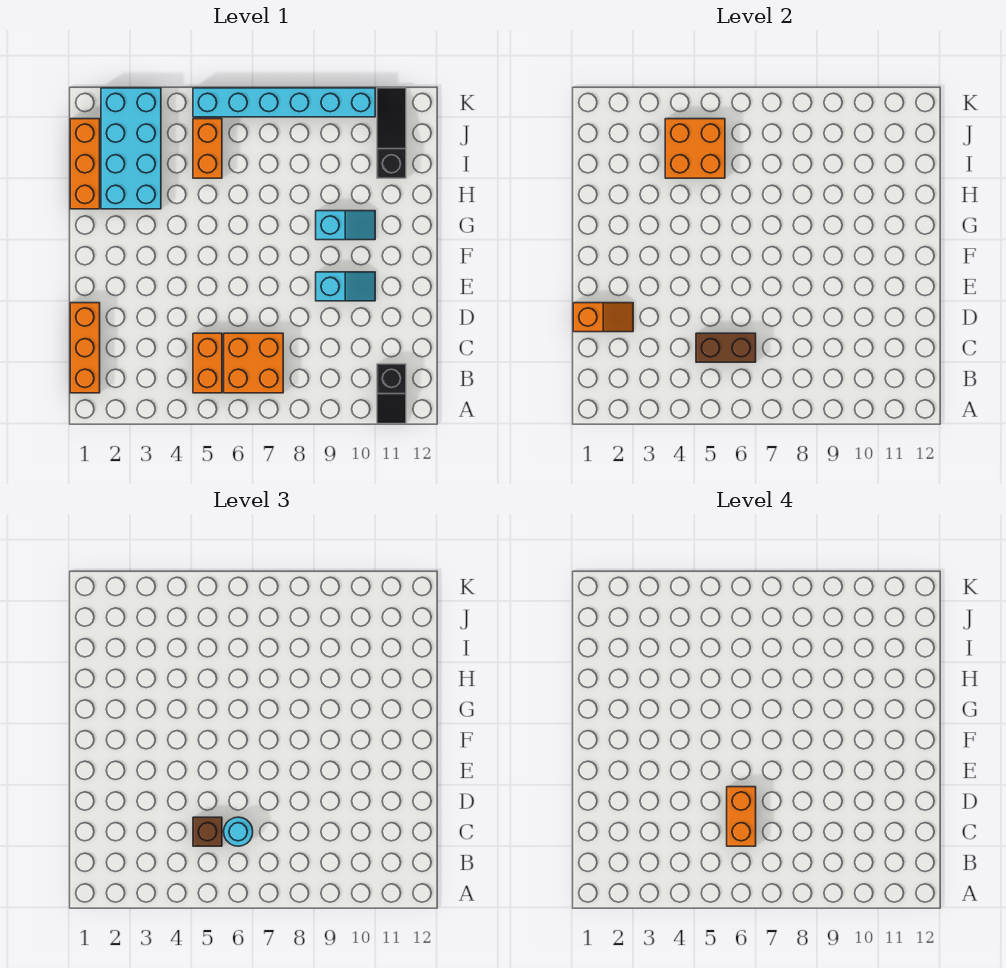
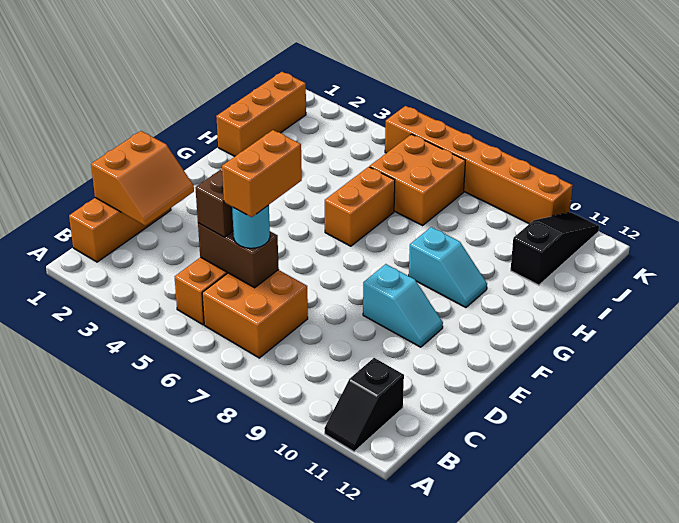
orange 1x2 slope [573,303,633,332] -> orange 2x2 slope [91,131,194,226]
cyan 2x4 brick [101,88,161,209] -> none
orange 2x2 brick [665,119,725,178] -> orange 2x2 brick moved to [370,134,465,225]
orange 1x2 brick [193,119,222,178] -> orange 1x2 brick moved to [325,167,395,246]
cyan 1x6 brick [193,88,375,117] -> orange 1x6 brick [385,106,573,224]

